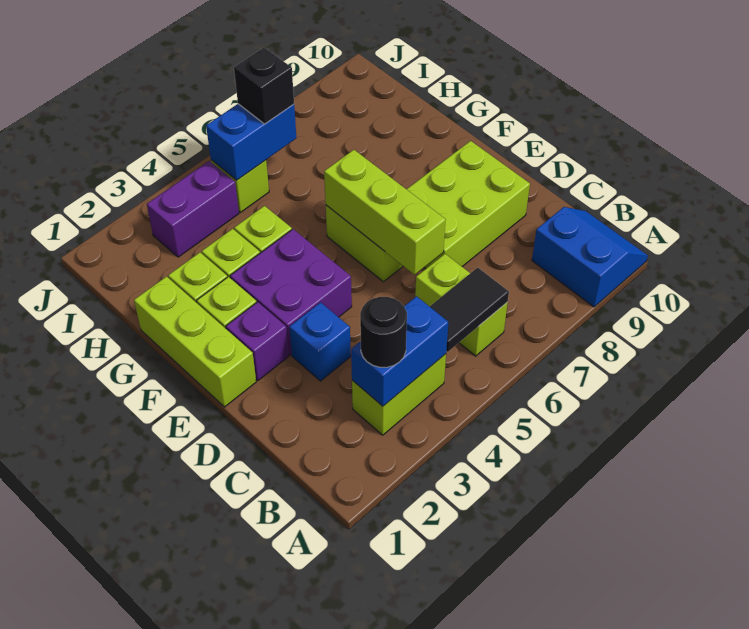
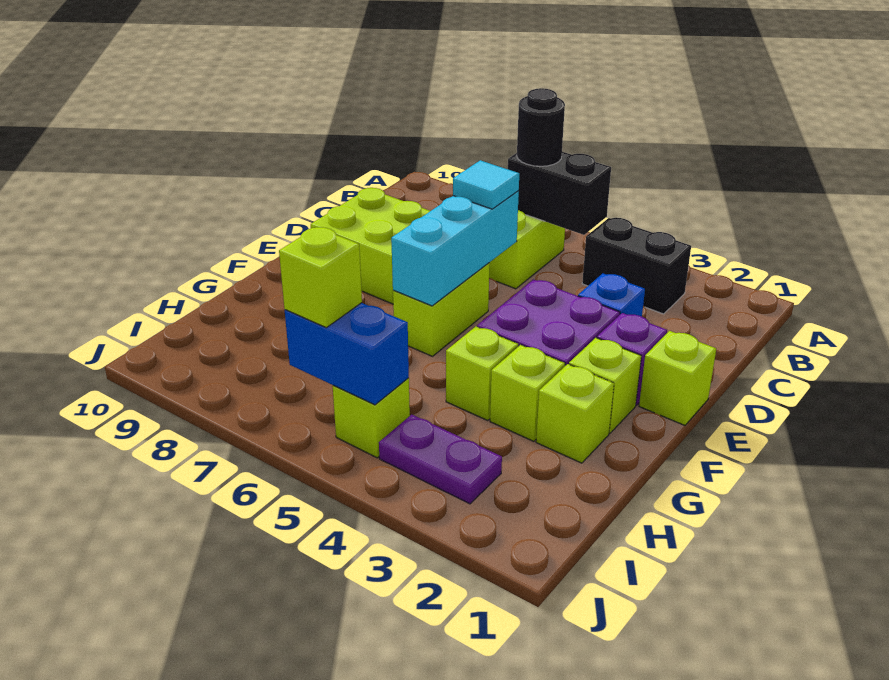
blue 2x2 slope [532,207,648,307] -> none
lime 1x2 brick [352,354,446,435] -> black 1x2 brick [582,218,691,314]
blue 1x2 brick [351,296,448,406] -> none
black 1x1 round brick [360,297,407,367] -> black 1x1 round brick moved to [517,88,565,166]
black 1x2 tile [430,268,509,352] -> black 1x2 brick [508,152,611,235]
lime 1x3 brick [324,150,446,275] -> cyan 1x3 brick [391,191,519,306]
none -> cyan 1x1 tile [453,160,519,209]
lime 1x3 brick [134,276,256,407] -> lime 1x1 brick [639,331,716,425]
purple 1x2 brick [147,161,239,257] -> purple 1x2 plate [379,415,502,504]
black 1x1 brick [234,47,294,124] -> lime 1x1 brick [279,227,362,328]

